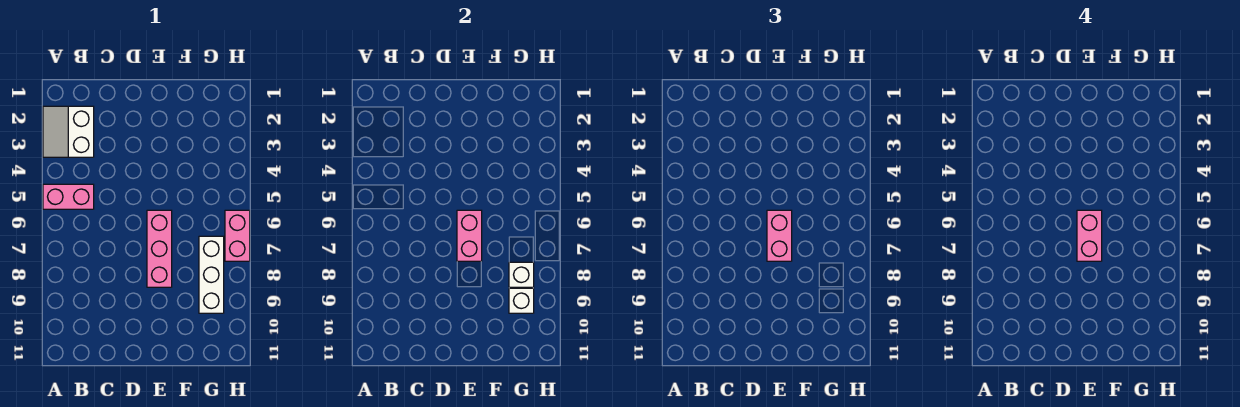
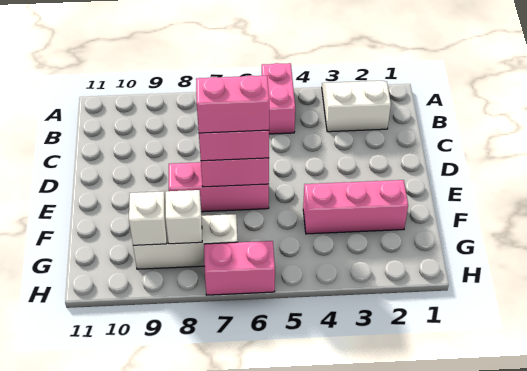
none -> pink 1x3 brick [303,180,408,234]

